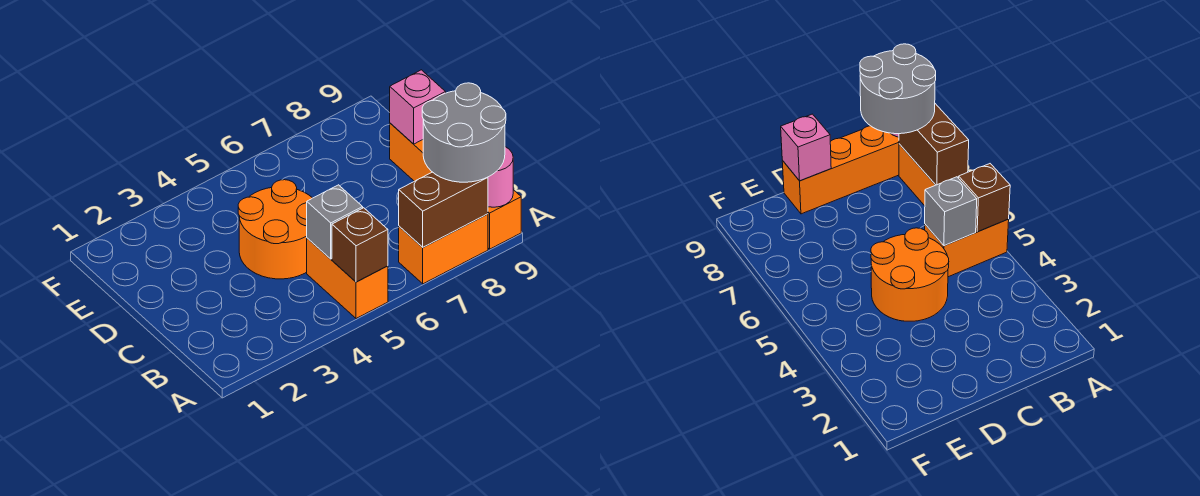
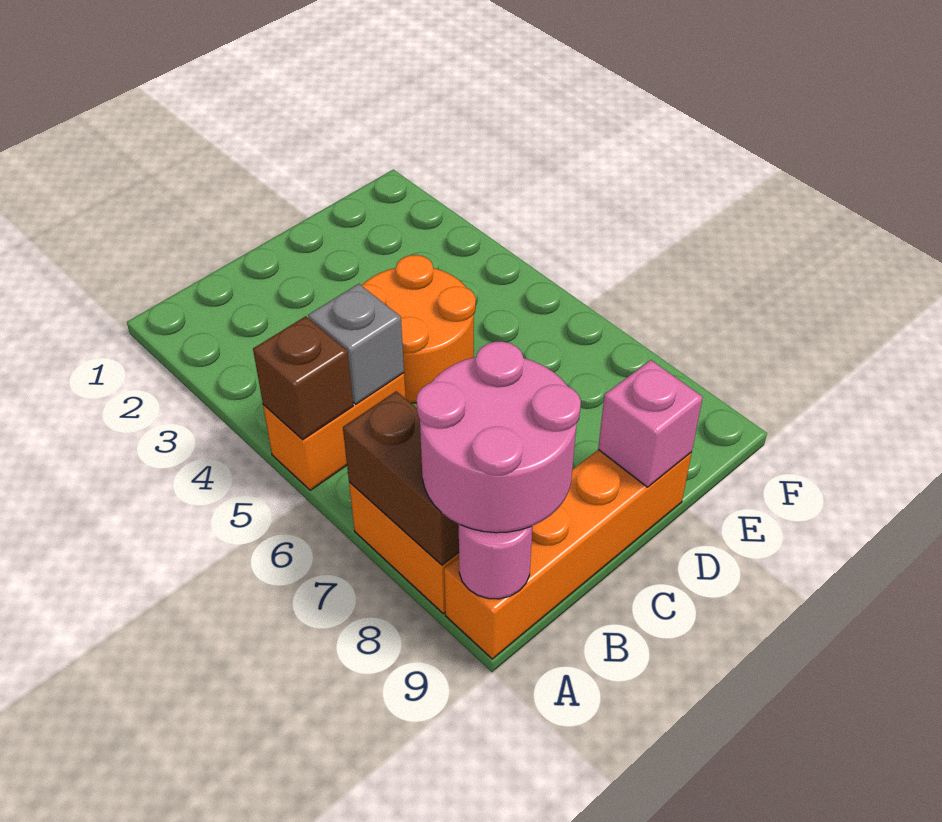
grey 2x2 round brick [422,83,506,182] -> pink 2x2 round brick [417,342,581,533]

